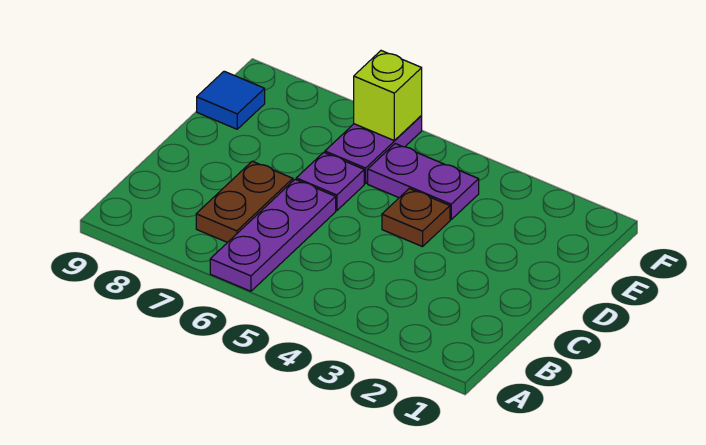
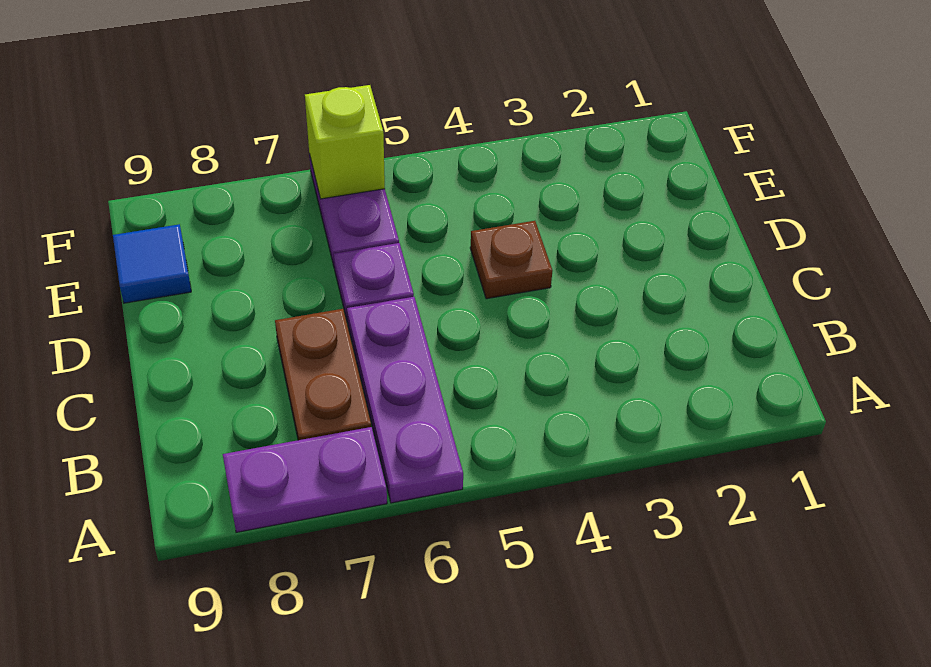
purple 1x2 plate [368,144,479,219] -> purple 1x2 plate moved to [223,427,387,532]

